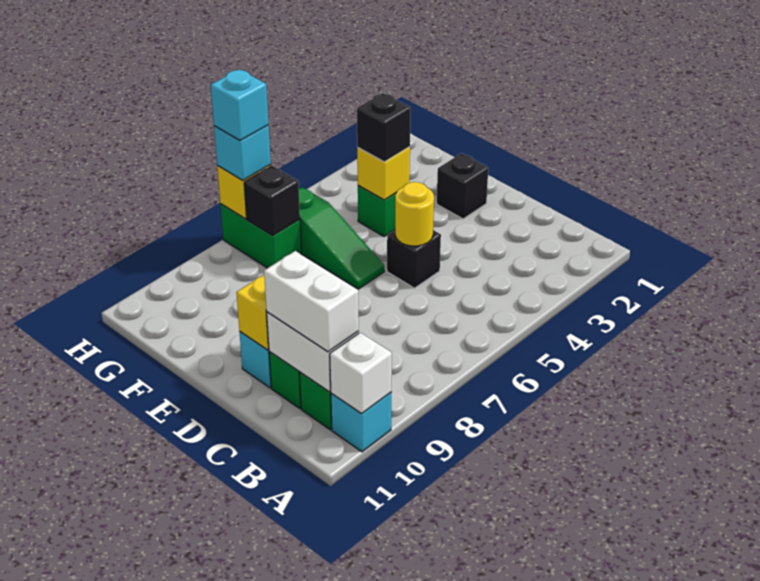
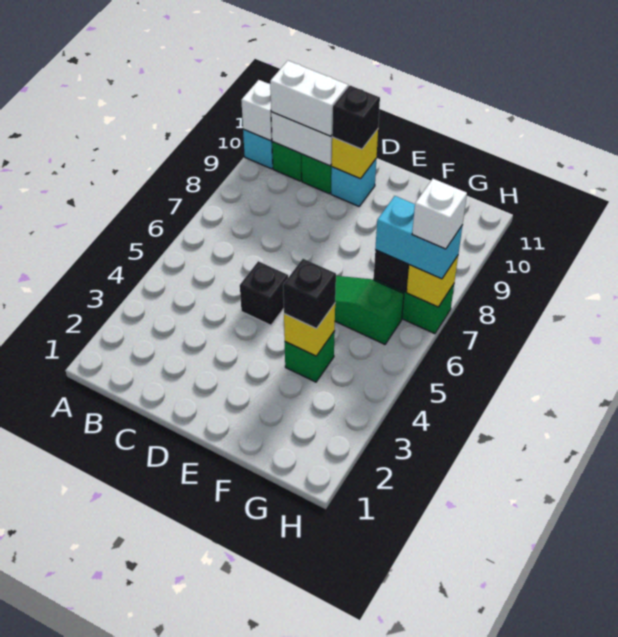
yellow 1x1 round brick [395,182,434,246] -> none
black 1x1 brick [437,153,488,219] -> black 1x1 brick moved to [332,86,380,149]
cyan 1x1 brick [214,125,271,180] -> cyan 1x2 brick [375,196,463,279]
cyan 1x1 brick [211,69,269,141] -> white 1x1 brick [412,179,467,249]

